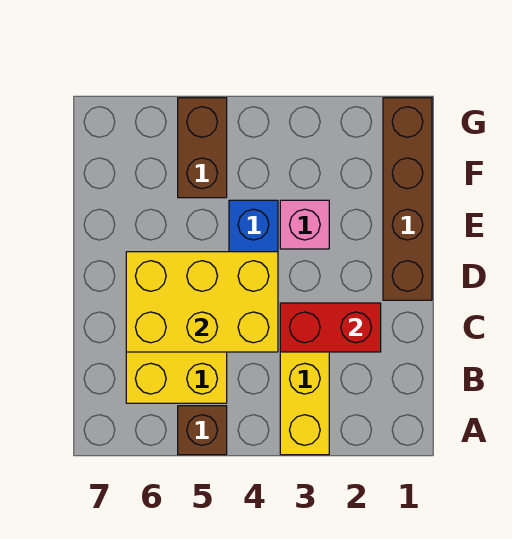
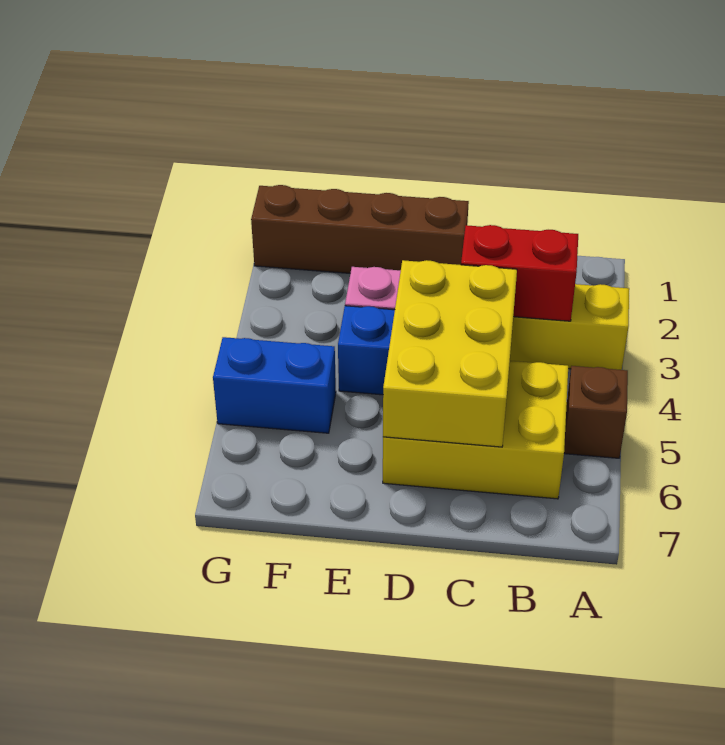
red 1x2 brick [280,303,381,352] -> red 1x2 brick turned to [461,225,578,321]
brown 1x2 brick [178,98,227,198] -> blue 1x2 brick [213,337,336,433]

